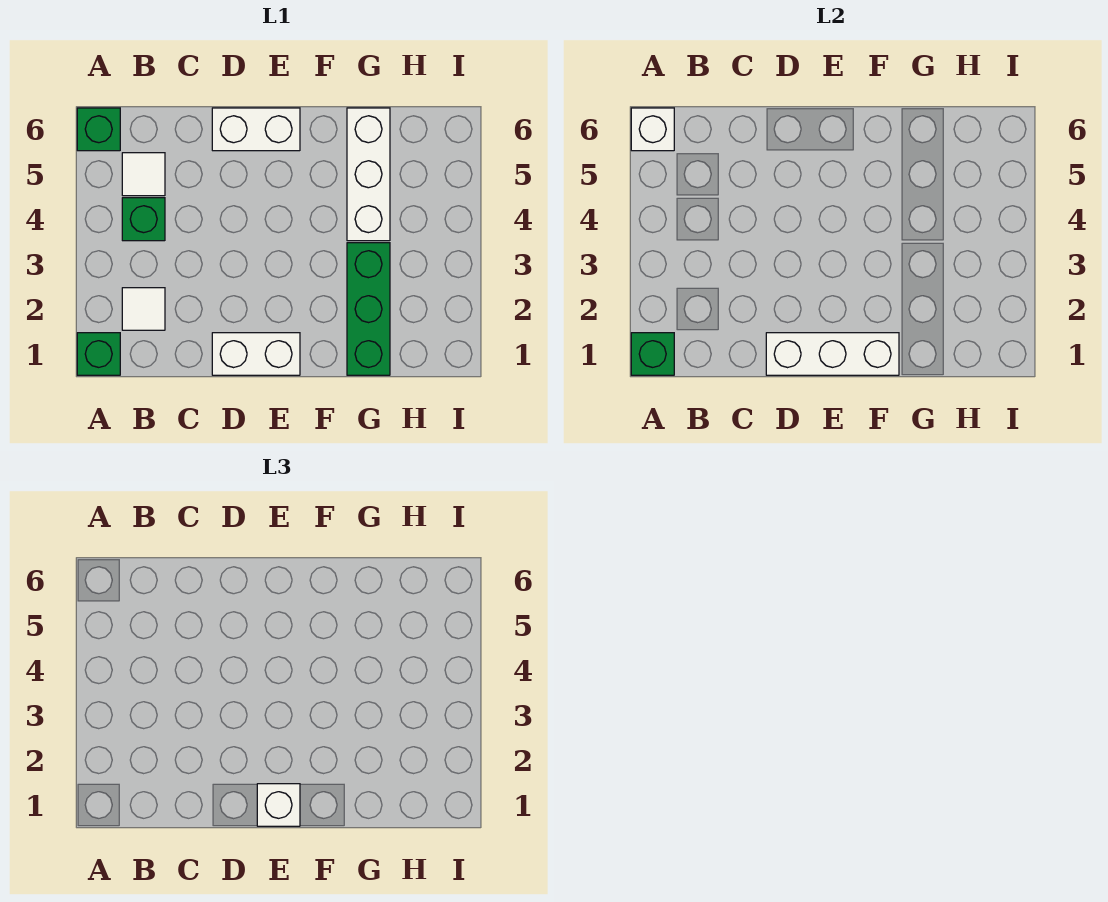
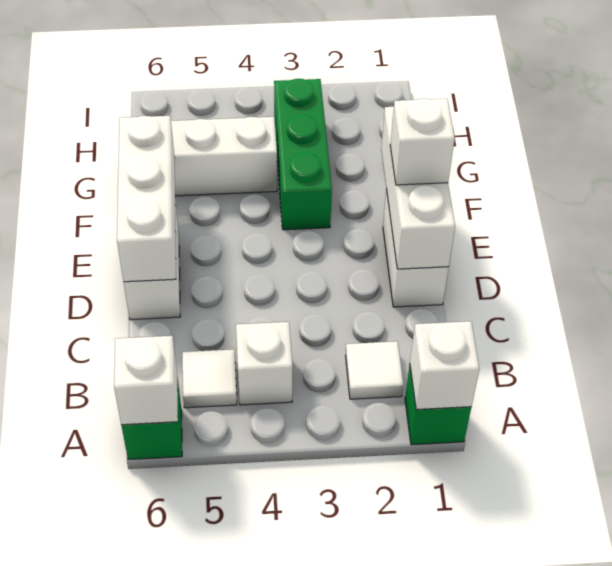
green 1x1 brick [631,333,674,375] -> white 1x1 brick [410,321,479,410]
green 1x1 brick [122,198,165,241] -> white 1x1 brick [236,322,293,405]
none -> white 1x3 brick [117,116,176,282]
green 1x3 brick [347,243,390,375] -> green 1x3 brick turned to [274,79,332,230]

